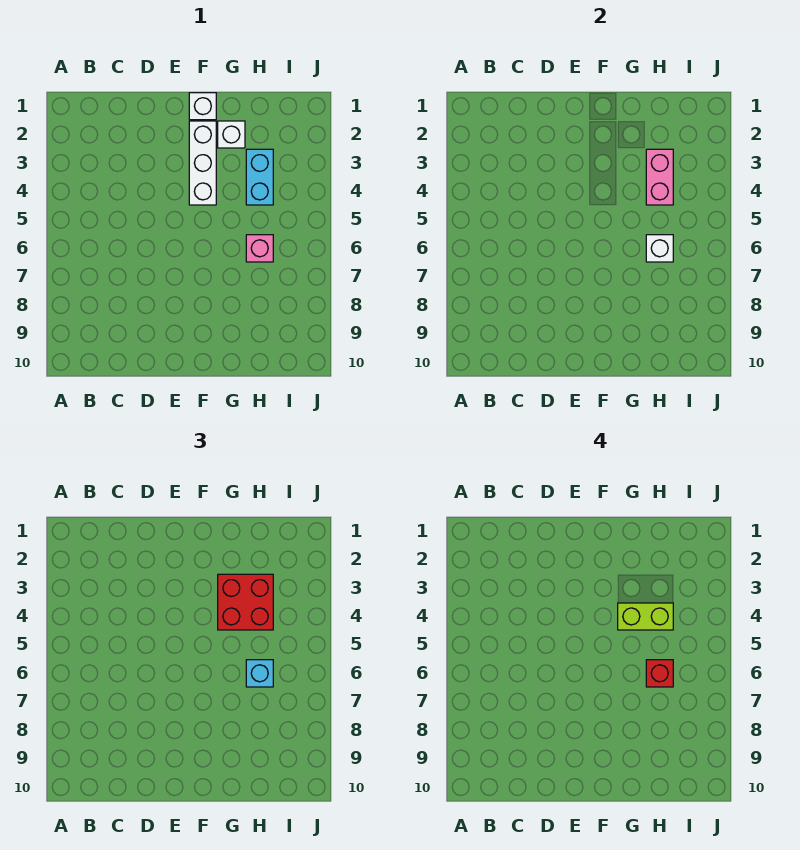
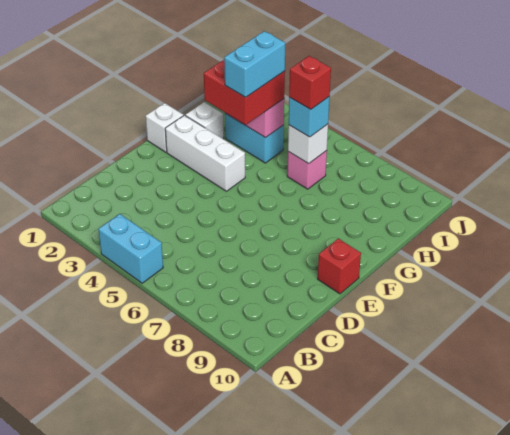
none -> cyan 1x2 brick [99,214,163,283]
none -> red 1x1 brick [318,239,361,294]
lime 1x2 brick [618,603,673,630] -> cyan 1x2 brick [224,31,285,97]

